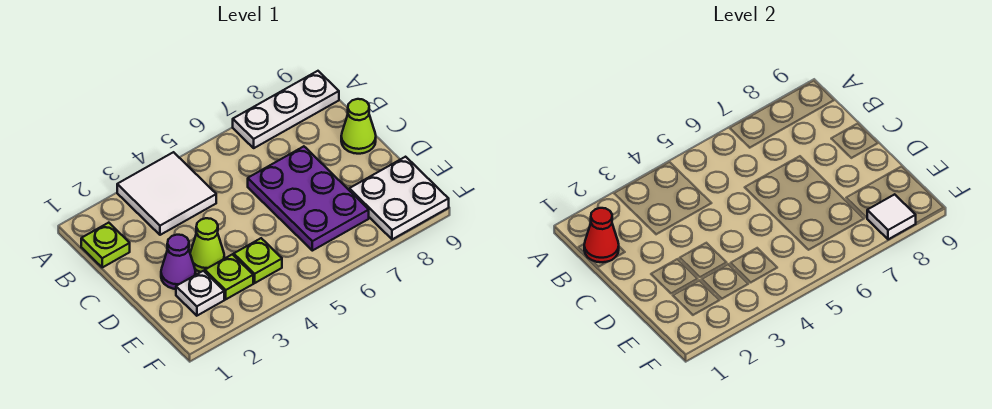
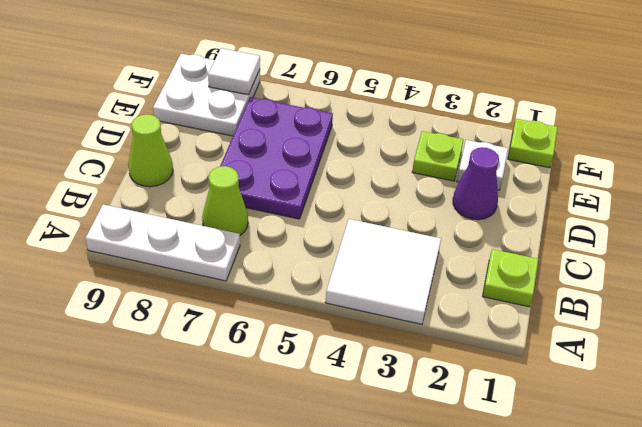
red 1x1 cone [584,208,619,262] -> none
lime 1x1 cone [190,218,224,272] -> lime 1x1 cone moved to [202,166,248,235]
lime 1x1 plate [234,238,282,283] -> lime 1x1 plate moved to [508,119,558,168]

